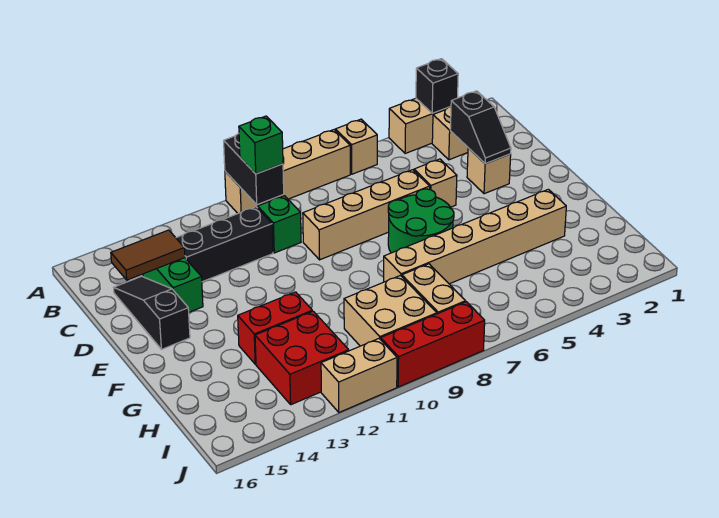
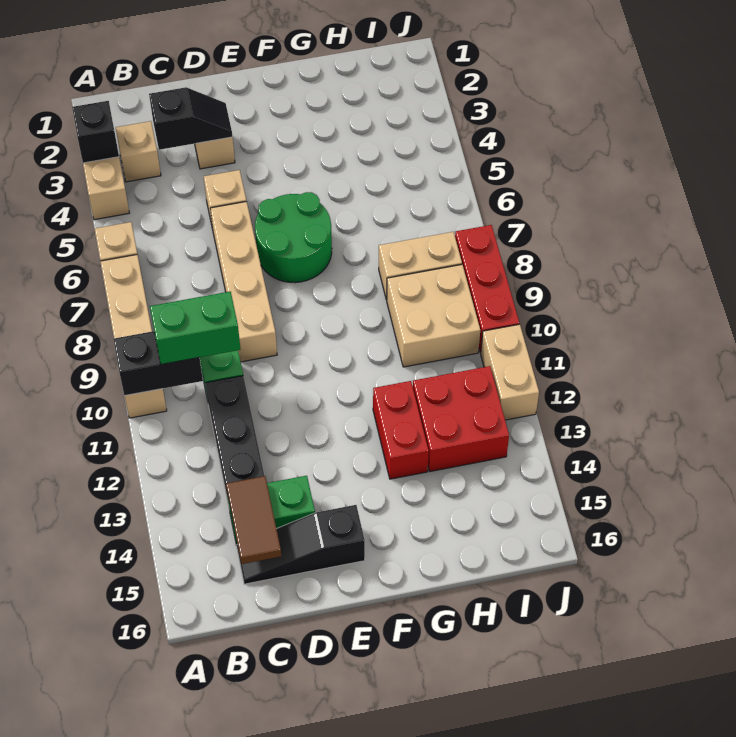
green 1x1 brick [239,116,283,174] -> green 1x2 brick [150,291,241,364]
tan 1x6 brick [384,189,566,284] -> none

